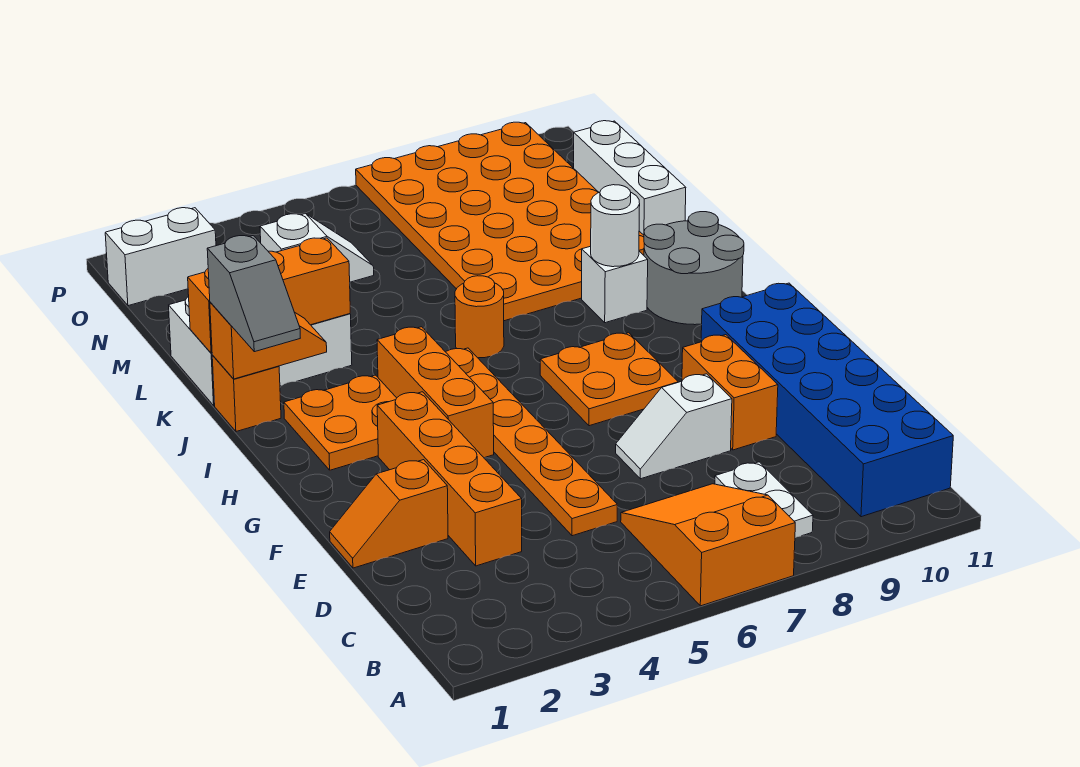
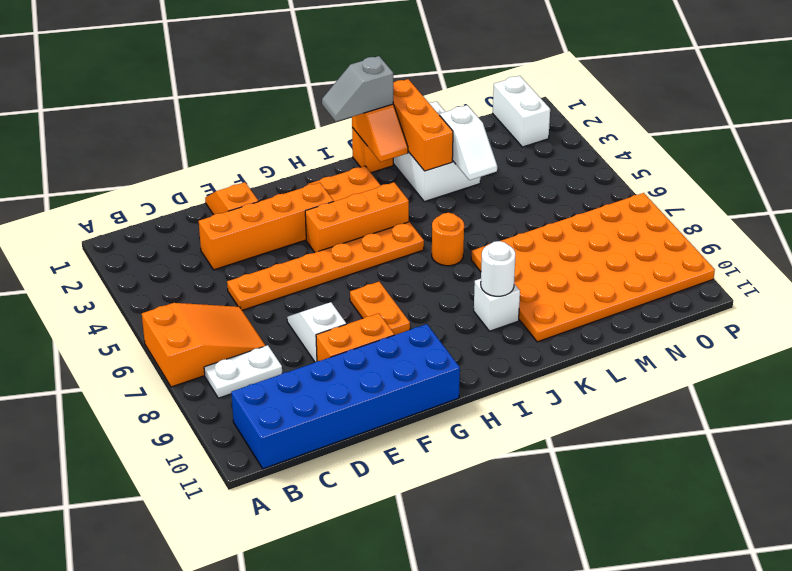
orange 2x2 plate [540,333,678,426] -> orange 1x2 plate [350,282,410,335]
grey 2x2 round brick [644,212,744,325] -> none
white 1x3 brick [574,121,686,235] -> none

